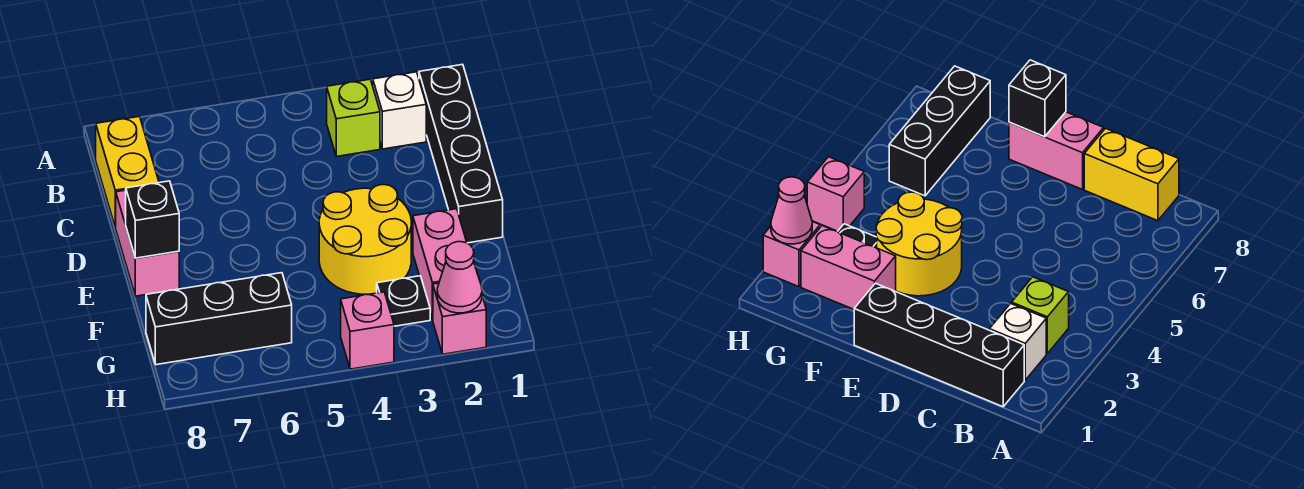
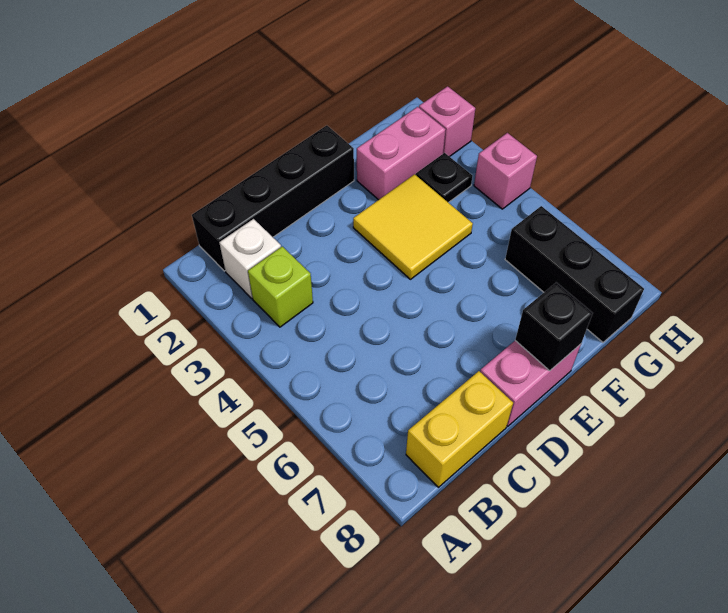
yellow 2x2 round brick [319,185,411,294] -> yellow 2x2 tile [353,174,473,279]
pink 1x1 cone [437,242,482,313] -> none

